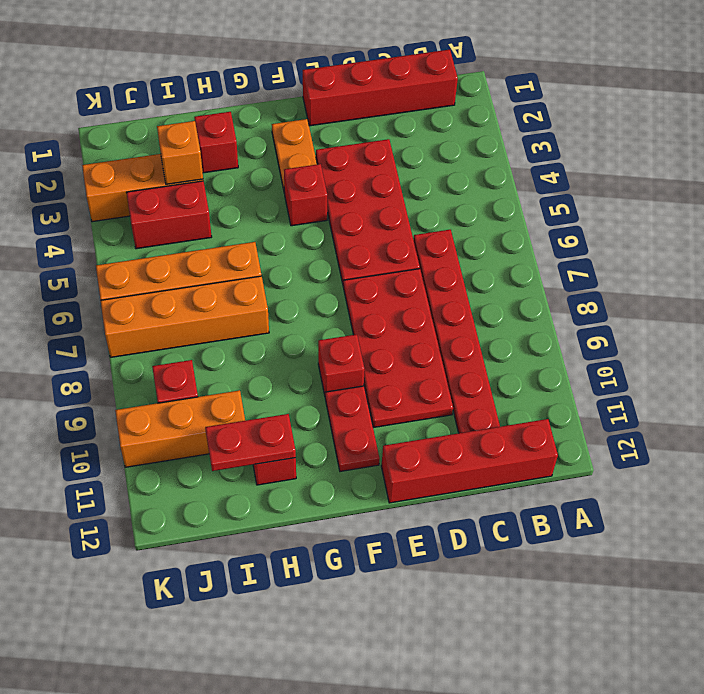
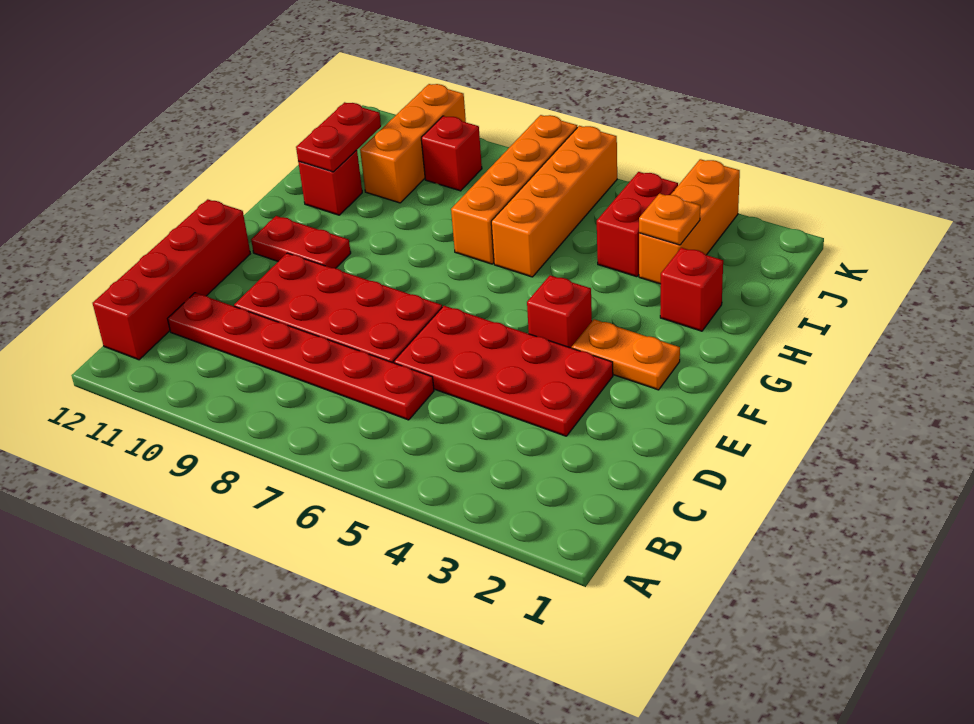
red 1x4 brick [303,50,458,126] -> none
red 1x1 brick [318,334,365,395] -> none
orange 1x1 brick [157,121,203,184] -> orange 1x1 plate [639,193,700,245]

